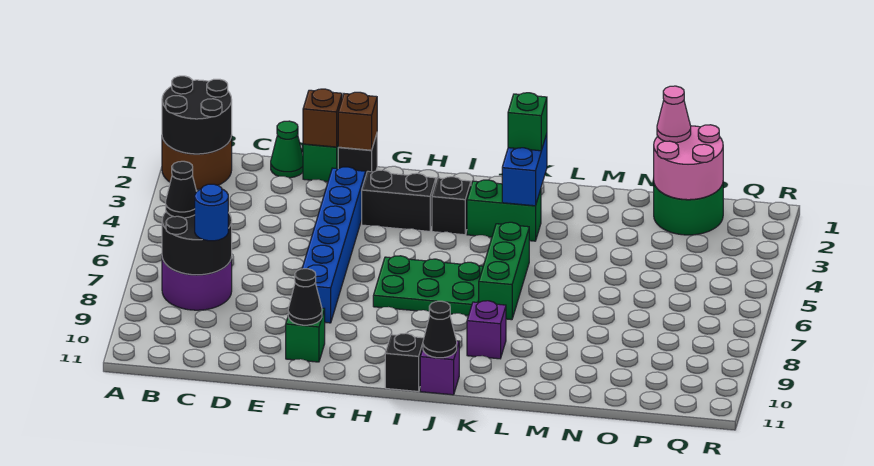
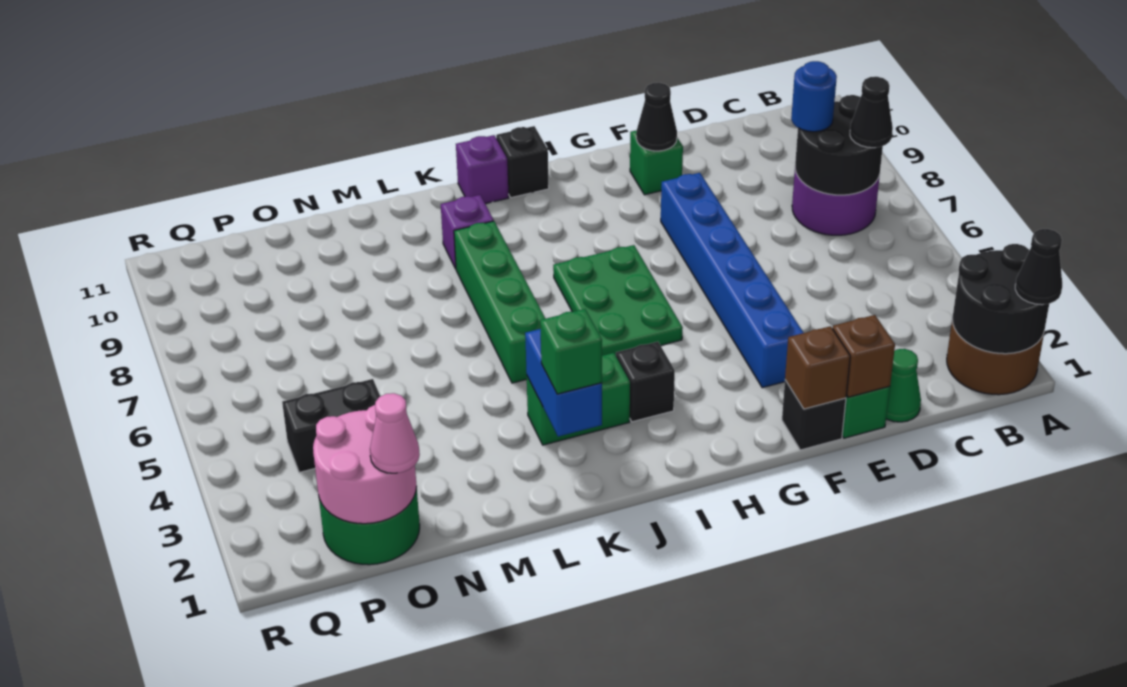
black 1x2 brick [362,170,436,231] -> black 1x2 brick moved to [282,379,380,472]
green 2x3 plate [373,256,483,316] -> green 2x3 plate turned to [553,245,683,356]
black 1x1 cone [423,301,457,358] -> black 1x1 cone moved to [1015,229,1062,305]
green 1x3 brick [479,222,529,320] -> green 1x4 brick [454,221,546,383]

